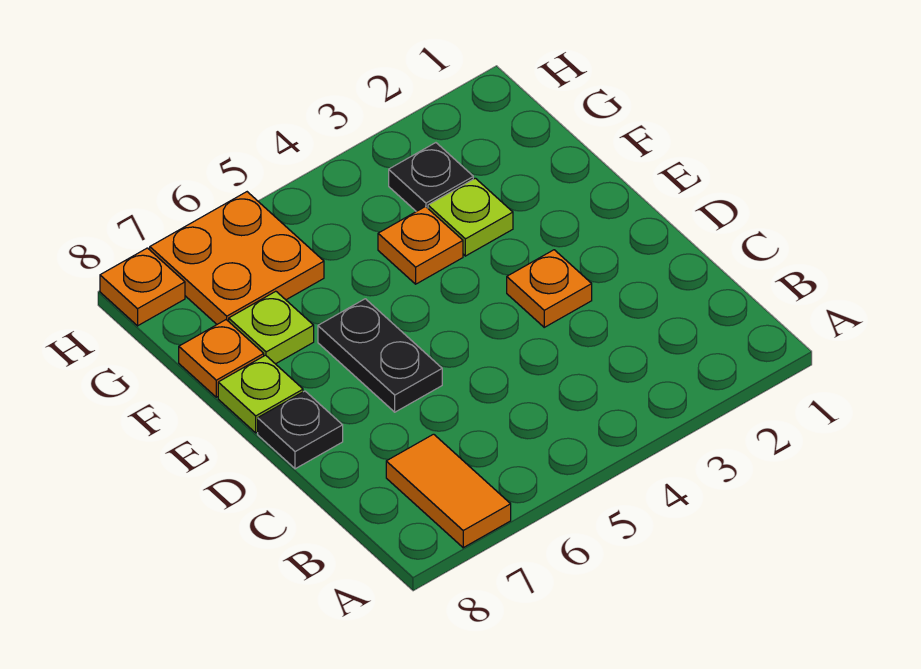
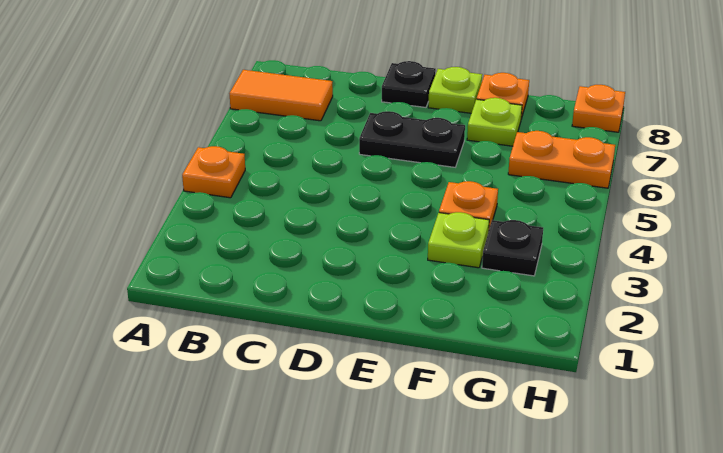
orange 1x1 plate [507,250,592,327] -> orange 1x1 plate moved to [182,146,245,198]
orange 2x2 plate [150,192,324,324] -> orange 1x2 plate [508,131,615,188]

